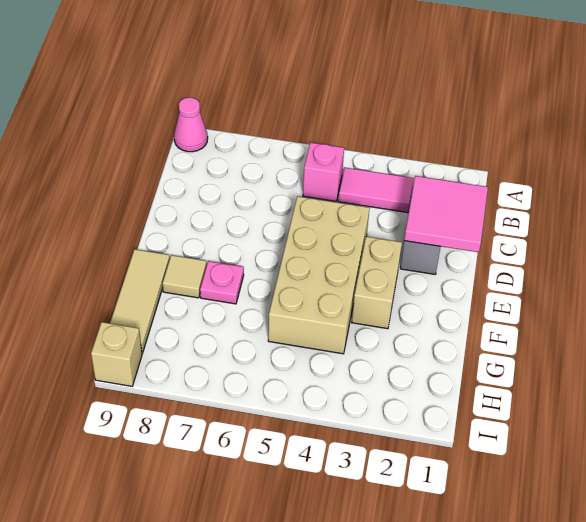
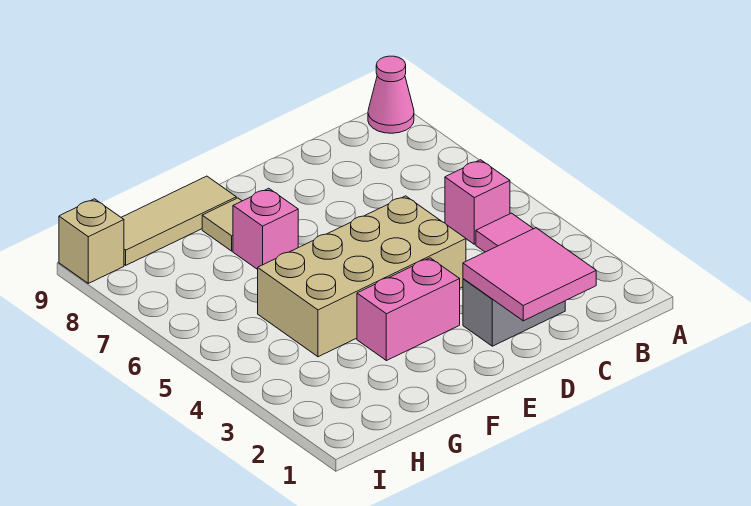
tan 1x2 brick [352,236,402,329] -> pink 1x2 brick [357,258,460,361]
pink 1x1 plate [200,261,244,304] -> pink 1x1 brick [233,188,298,270]

